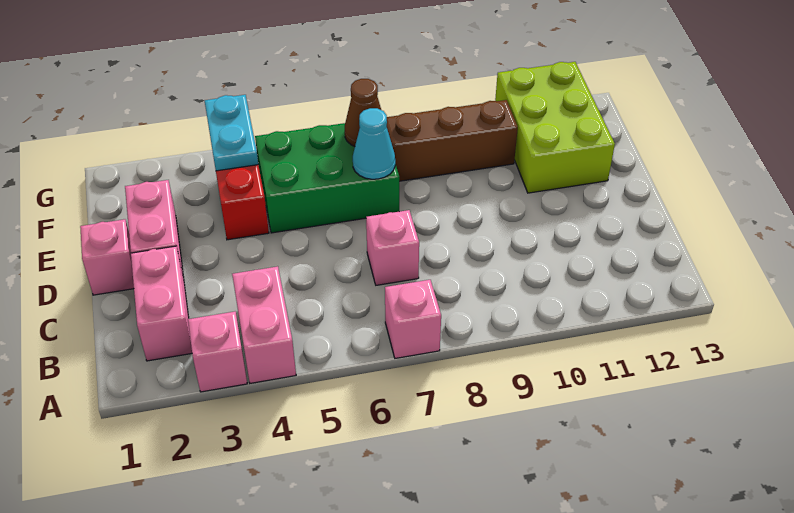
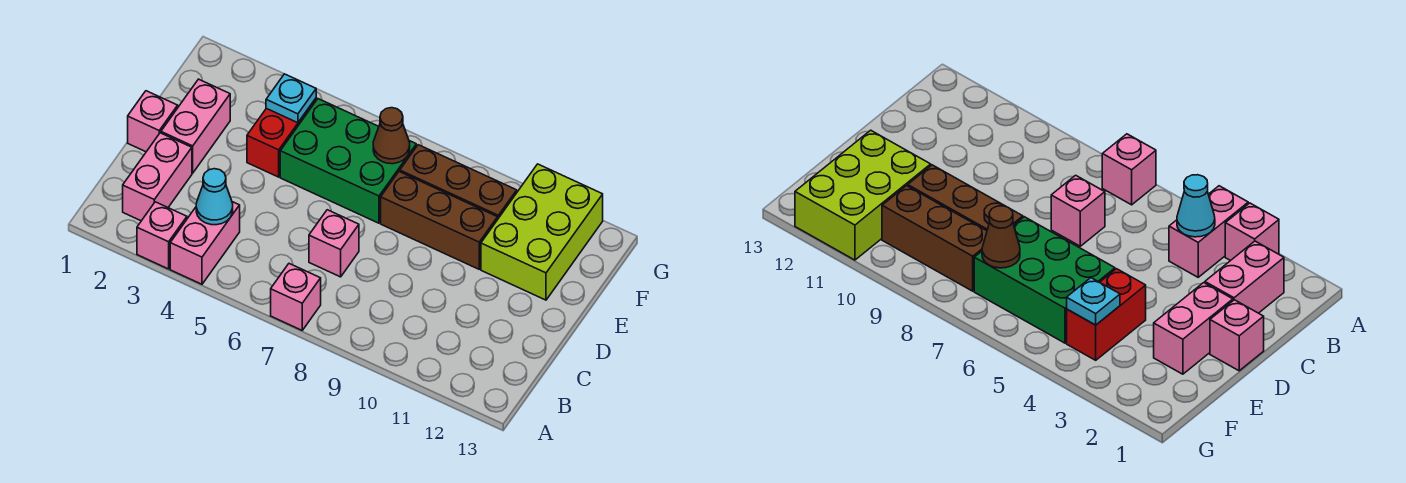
cyan 1x1 cone [353,108,395,179] -> cyan 1x1 cone moved to [196,169,233,225]
none -> brown 1x3 brick [381,171,498,269]
cyan 1x2 plate [205,95,258,171] -> cyan 1x1 plate [266,74,316,123]

